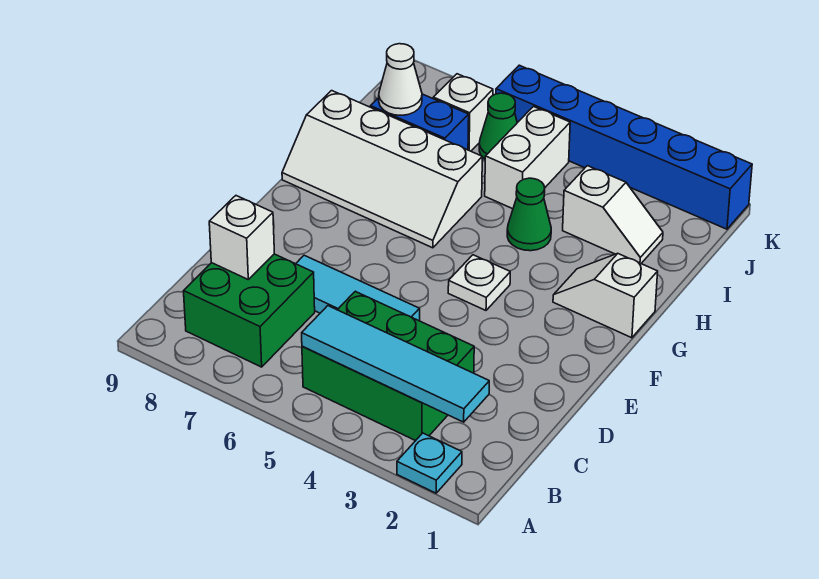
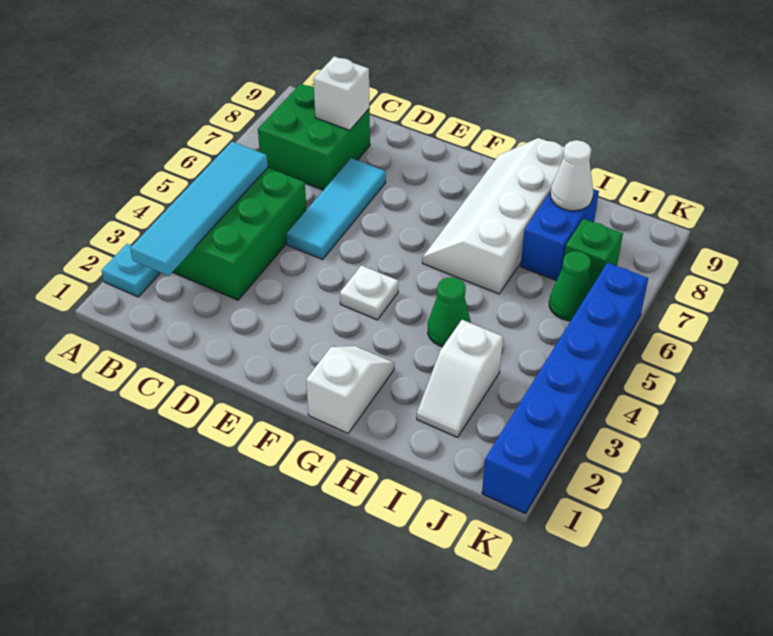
white 1x2 brick [485,107,570,209] -> none
white 1x1 brick [433,74,493,151] -> green 1x1 brick [564,219,623,288]

